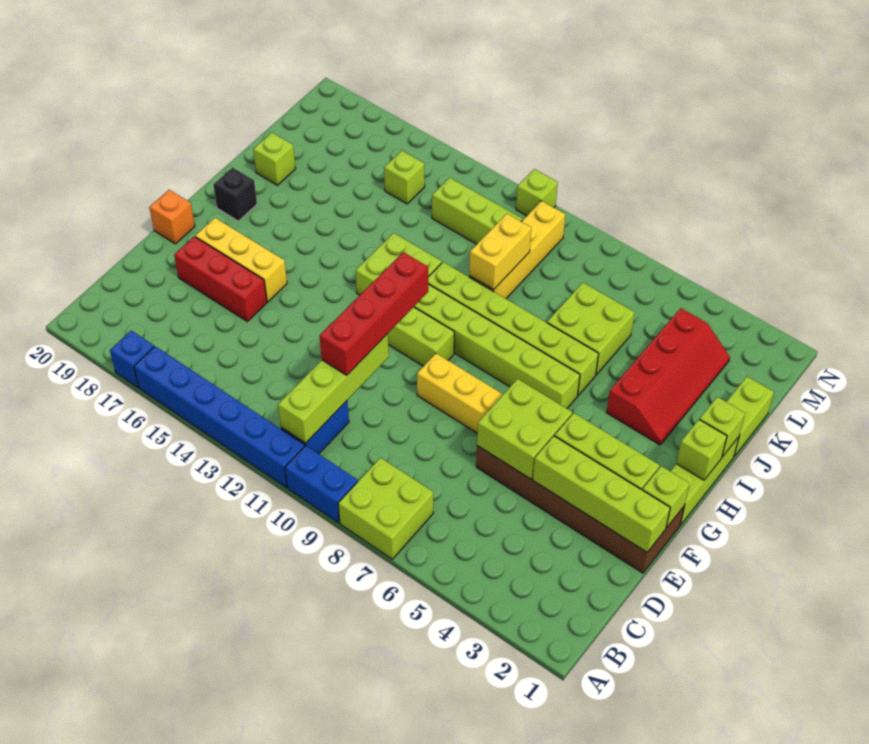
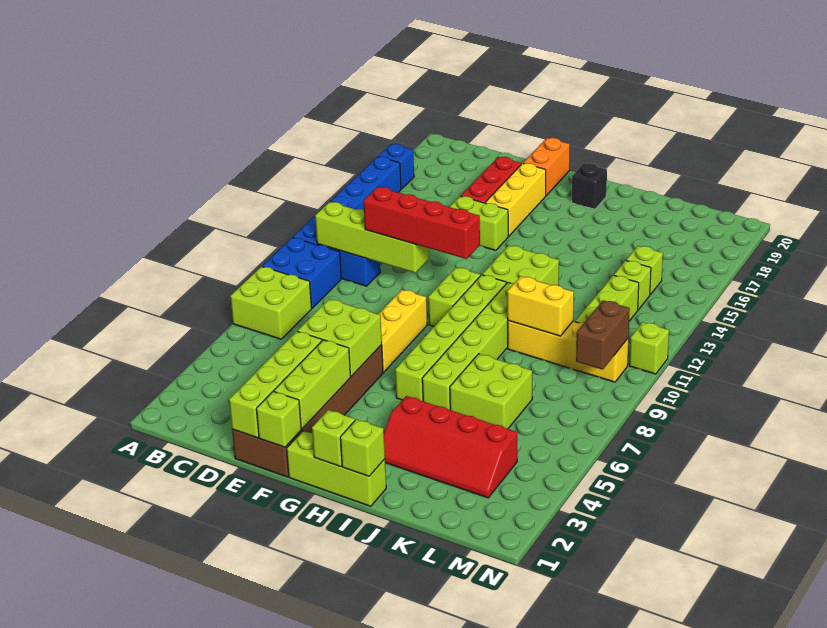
blue 1x2 brick [285,446,358,523] -> blue 2x2 brick [262,238,341,308]
orange 1x1 brick [149,190,195,244] -> orange 1x2 brick [524,138,570,196]
lime 1x2 brick [726,377,774,456] -> lime 1x2 brick moved to [450,196,508,250]
lime 1x1 brick [253,132,296,185] -> lime 1x1 brick moved to [614,260,651,310]
none -> brown 1x2 brick [576,300,630,370]

